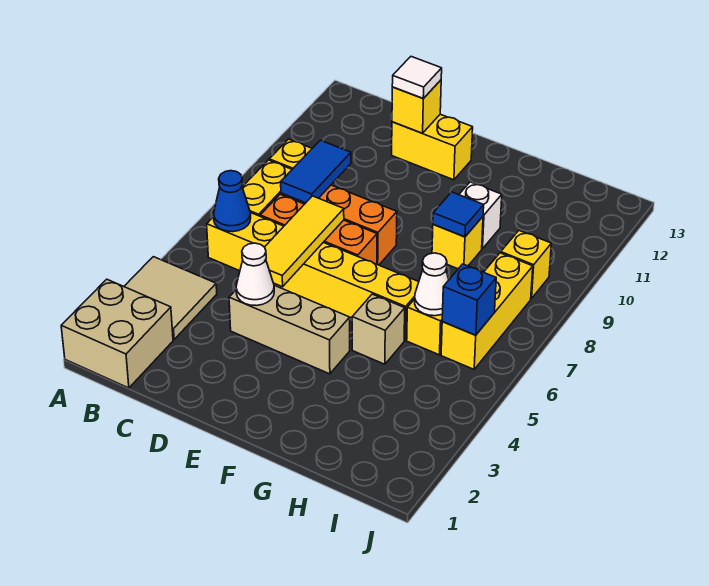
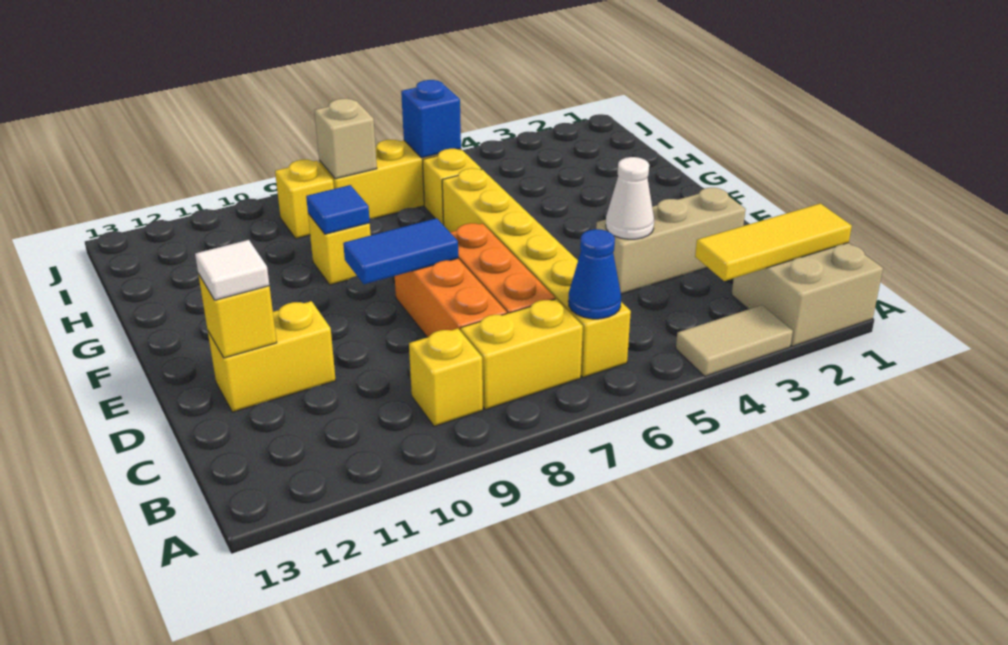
tan 2x2 tile [124,257,217,339] -> tan 1x2 tile [676,305,793,376]
blue 1x2 tile [281,140,351,203] -> blue 1x2 tile moved to [343,218,458,284]
tan 1x3 brick [229,286,350,374] -> tan 1x3 brick turned to [596,188,746,294]
yellow 1x3 tile [265,196,344,287] -> yellow 1x3 tile moved to [695,204,852,281]
yellow 1x2 brick [392,114,473,180] -> yellow 1x2 brick turned to [208,301,336,412]
tan 1x1 brick [352,294,405,364] -> tan 1x1 brick moved to [314,99,377,179]
white 1x1 brick [459,182,502,249] -> none
white 1x1 cone [415,253,449,316] -> none

